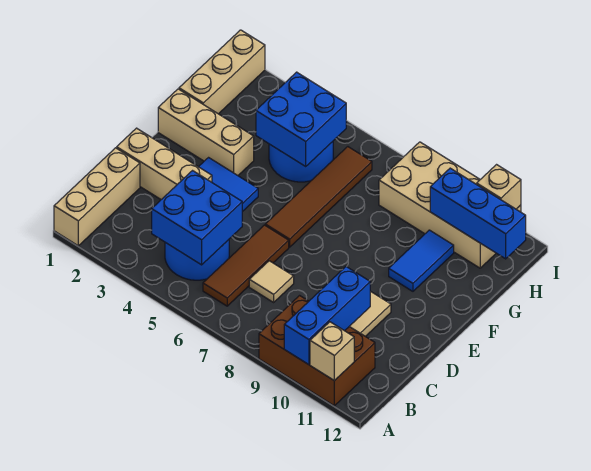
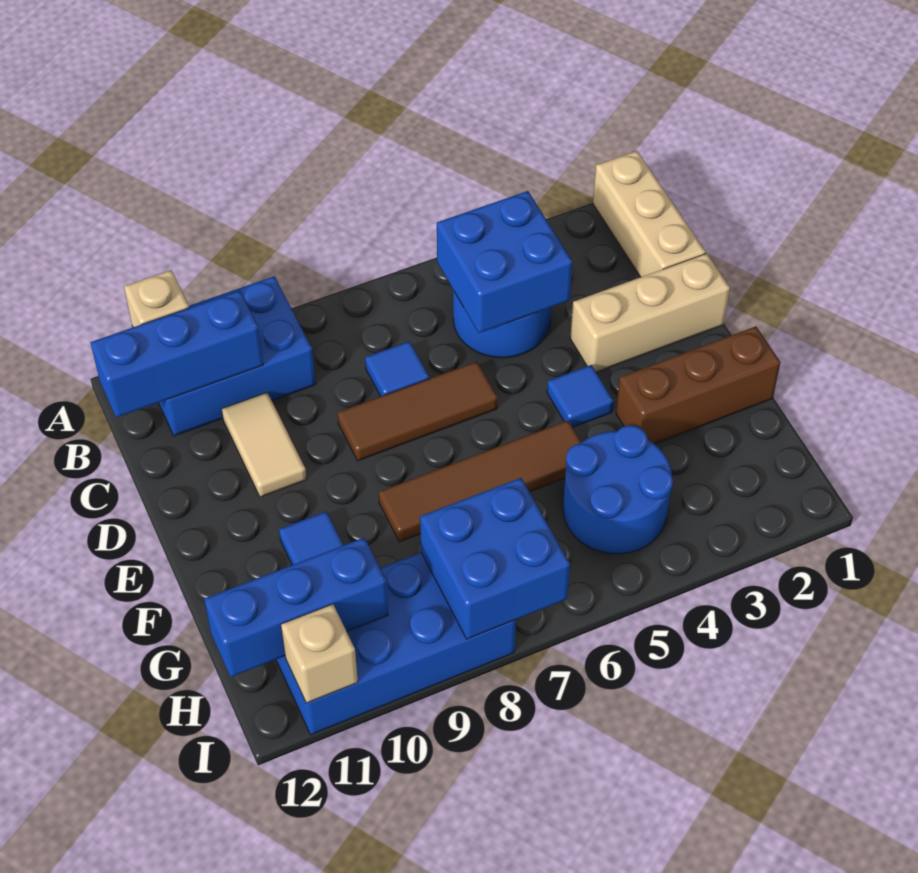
brown 2x3 brick [259,296,375,406] -> blue 2x3 brick [159,276,316,436]
blue 1x3 brick [284,267,370,365] -> blue 1x3 brick turned to [90,291,263,418]
brown 1x3 tile [203,225,289,306] -> brown 1x3 tile turned to [338,362,498,461]
tan 1x1 tile [249,261,294,302] -> blue 1x1 tile [365,341,429,396]
blue 1x2 tile [199,158,258,212] -> blue 1x1 tile [547,365,614,427]
brown 1x4 tile [265,147,372,247] -> brown 1x4 tile turned to [378,420,581,542]
tan 1x3 brick [158,89,254,175] -> brown 1x3 brick [616,326,781,444]
tan 1x3 brick [179,30,265,114] -> none
blue 2x2 brick [256,72,346,166] -> blue 2x2 brick moved to [420,478,570,639]
tan 2x4 brick [379,142,521,268] -> blue 2x4 brick [276,553,516,735]

